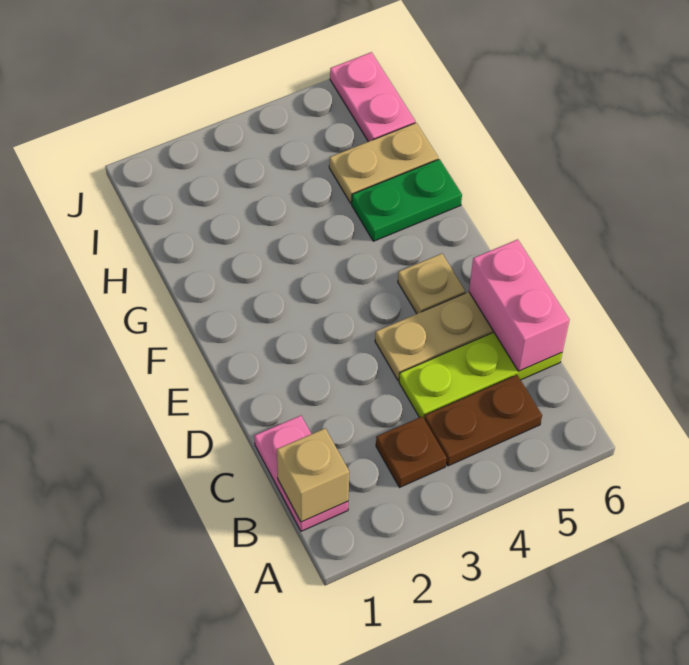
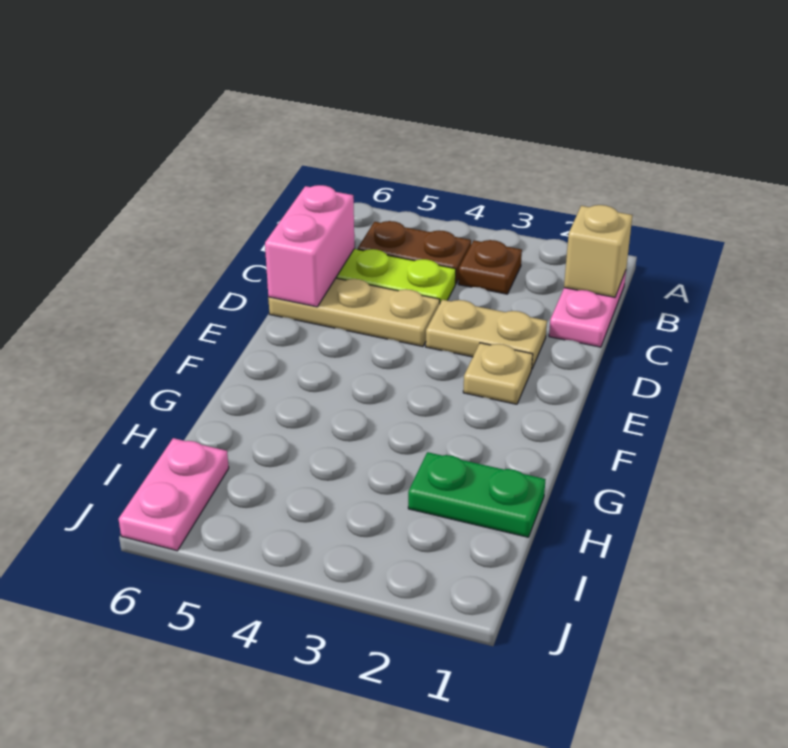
tan 1x1 plate [398,254,465,314] -> tan 1x1 plate moved to [463,343,533,404]
green 1x2 plate [352,159,462,241] -> green 1x2 plate moved to [408,452,546,537]
tan 1x2 plate [329,123,438,203] -> tan 1x2 plate moved to [426,300,547,368]

